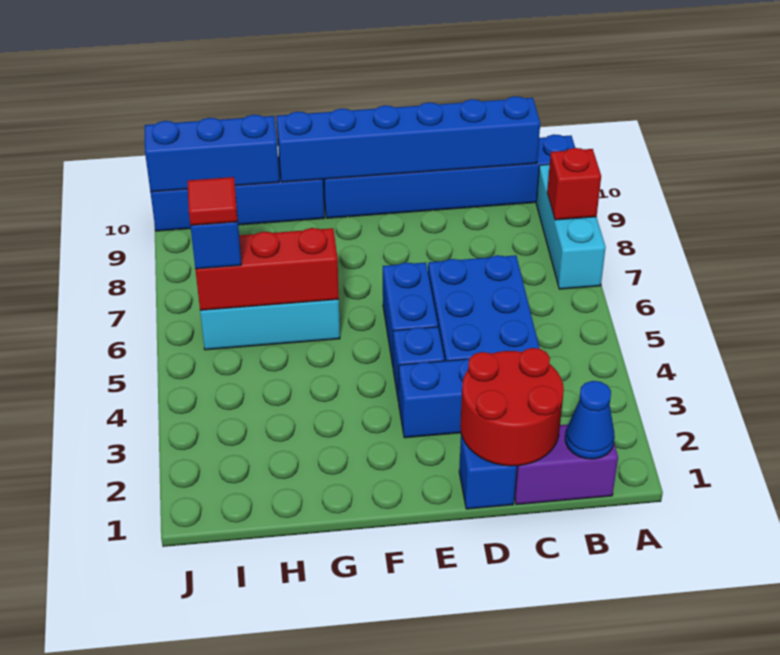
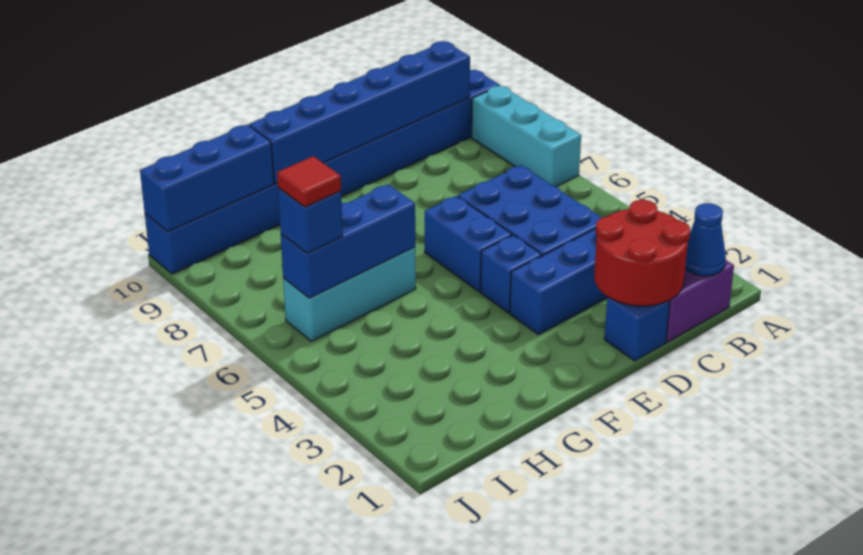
red 1x1 brick [547,148,601,220] -> none
red 1x3 brick [195,228,339,310] -> blue 1x3 brick [281,184,415,298]

